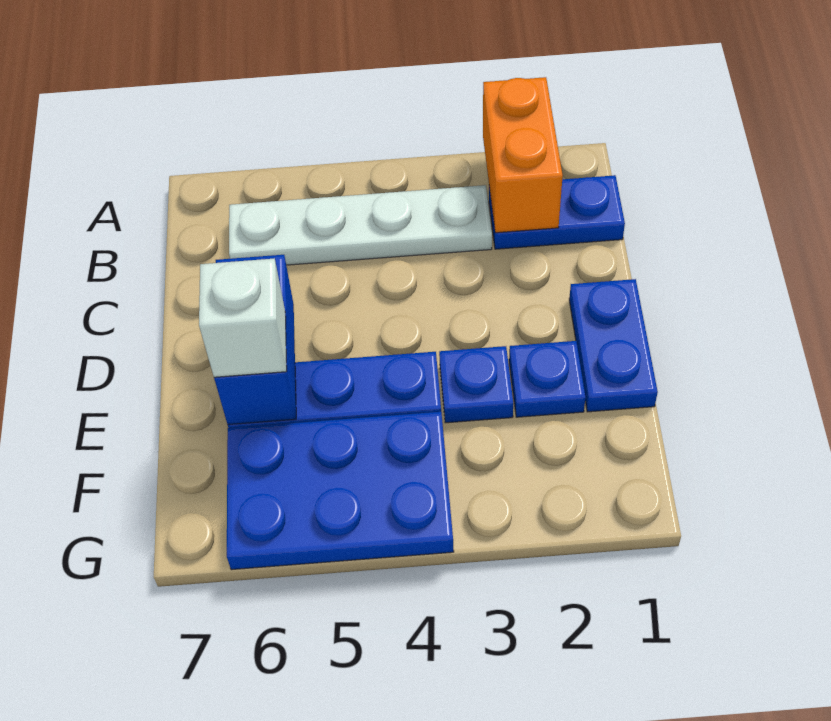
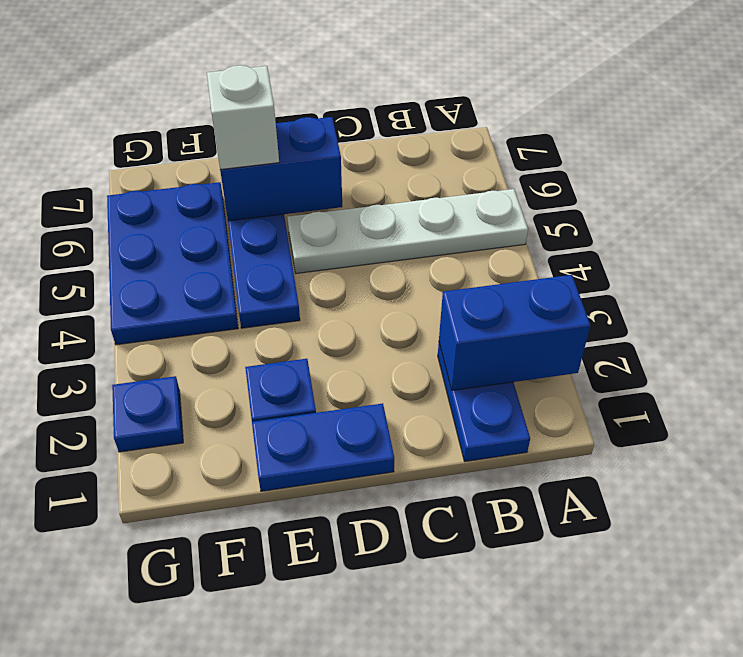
orange 1x2 brick [483,77,563,233] -> blue 1x2 brick [439,275,590,391]
white 1x4 plate [229,185,492,265] -> white 1x4 plate turned to [287,189,528,273]
blue 1x1 plate [439,346,513,423] -> blue 1x1 plate moved to [112,376,183,452]

